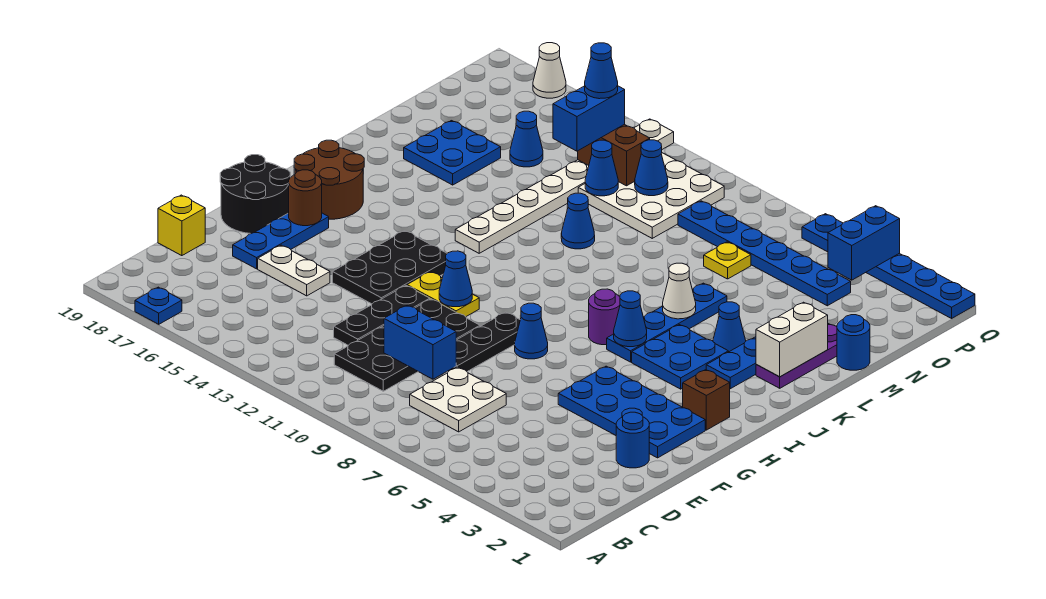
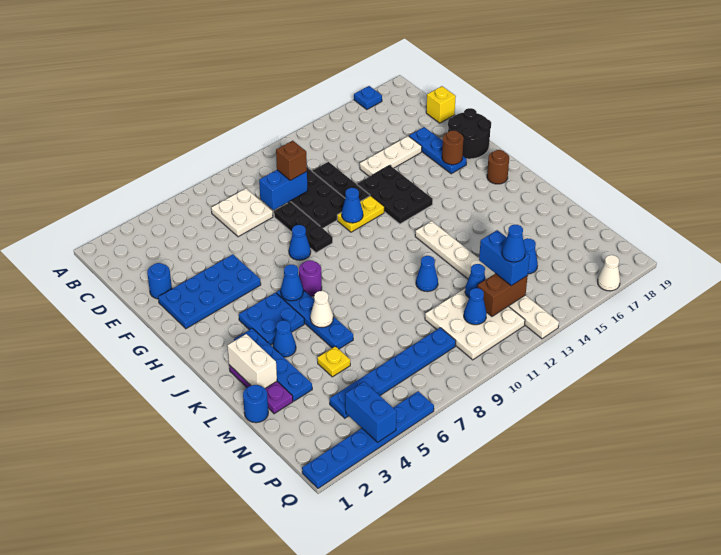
white 1x2 plate [258,245,330,296] -> white 1x3 plate [360,136,422,177]
brown 1x1 brick [683,370,730,430] -> brown 1x1 brick moved to [276,140,307,180]
brown 2x2 round brick [294,140,364,219] -> brown 1x1 round brick [487,150,509,184]
blue 2x2 plate [404,121,501,185] -> none
yellow 1x1 plate [704,242,751,279] -> yellow 1x1 plate moved to [317,346,350,377]

